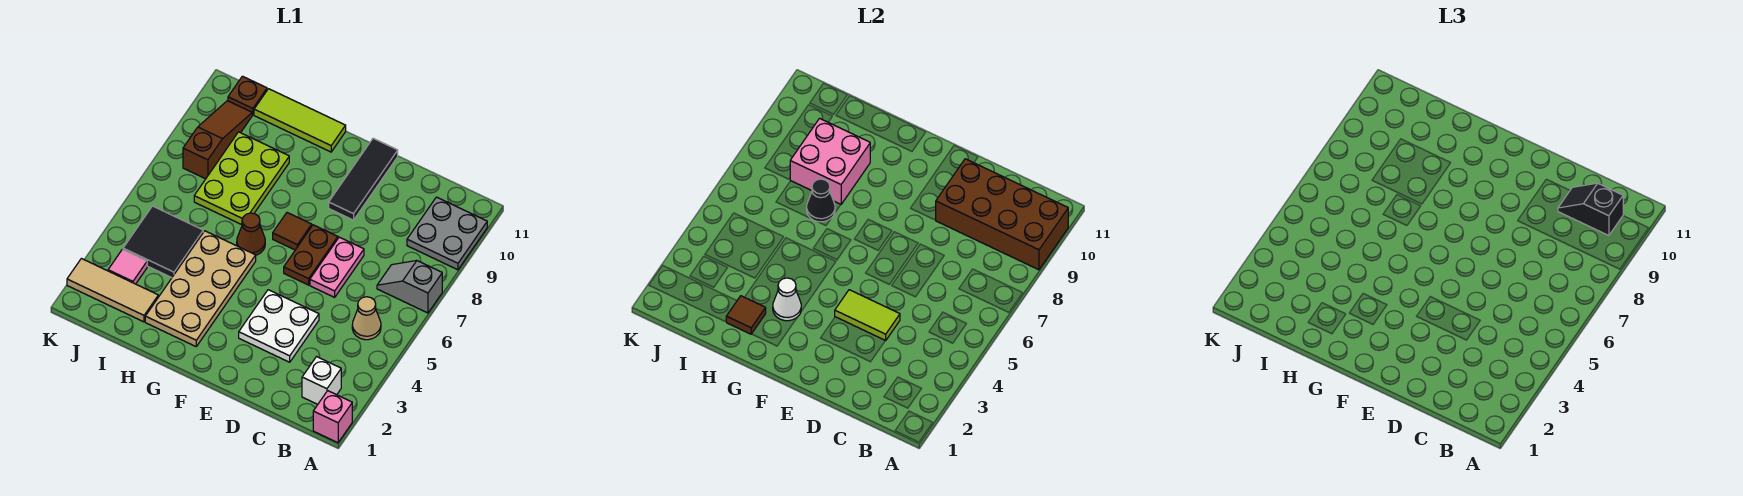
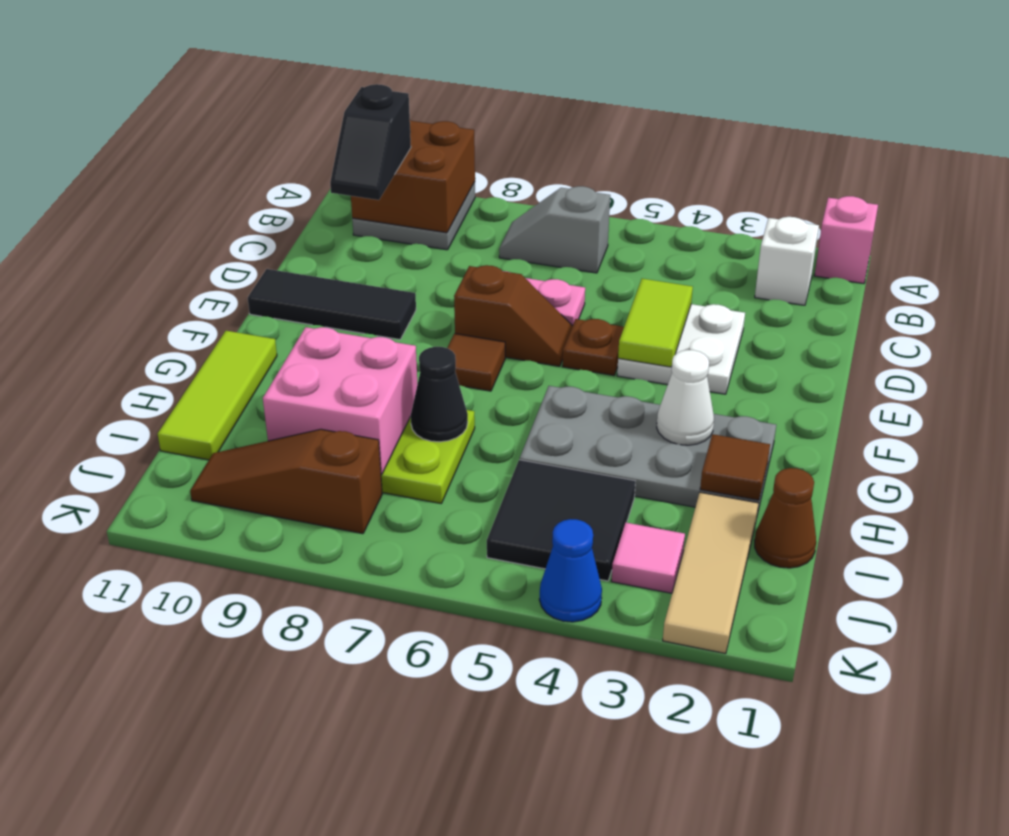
grey 1x2 slope [377,261,442,313] -> grey 1x2 slope turned to [499,186,610,273]
brown 2x4 brick [936,159,1068,270] -> brown 2x2 brick [351,120,475,233]
tan 1x1 cone [352,297,381,340] -> none
brown 1x2 plate [284,225,338,285] -> brown 1x2 slope [454,265,572,366]
tan 2x4 plate [145,231,256,346] -> grey 2x4 plate [520,386,776,514]
brown 1x1 cone [237,213,265,255] -> brown 1x1 cone moved to [755,468,816,568]
brown 1x1 plate [228,76,267,115] -> brown 1x1 plate moved to [562,319,624,376]
none -> blue 1x1 cone [539,519,602,622]

